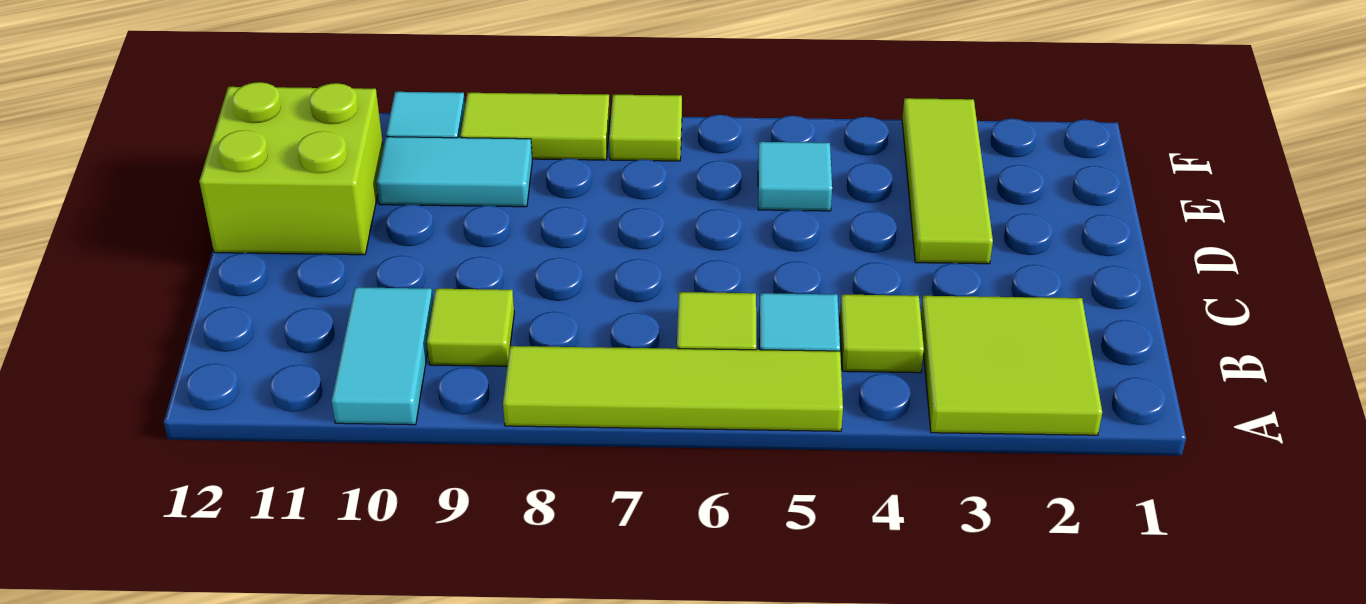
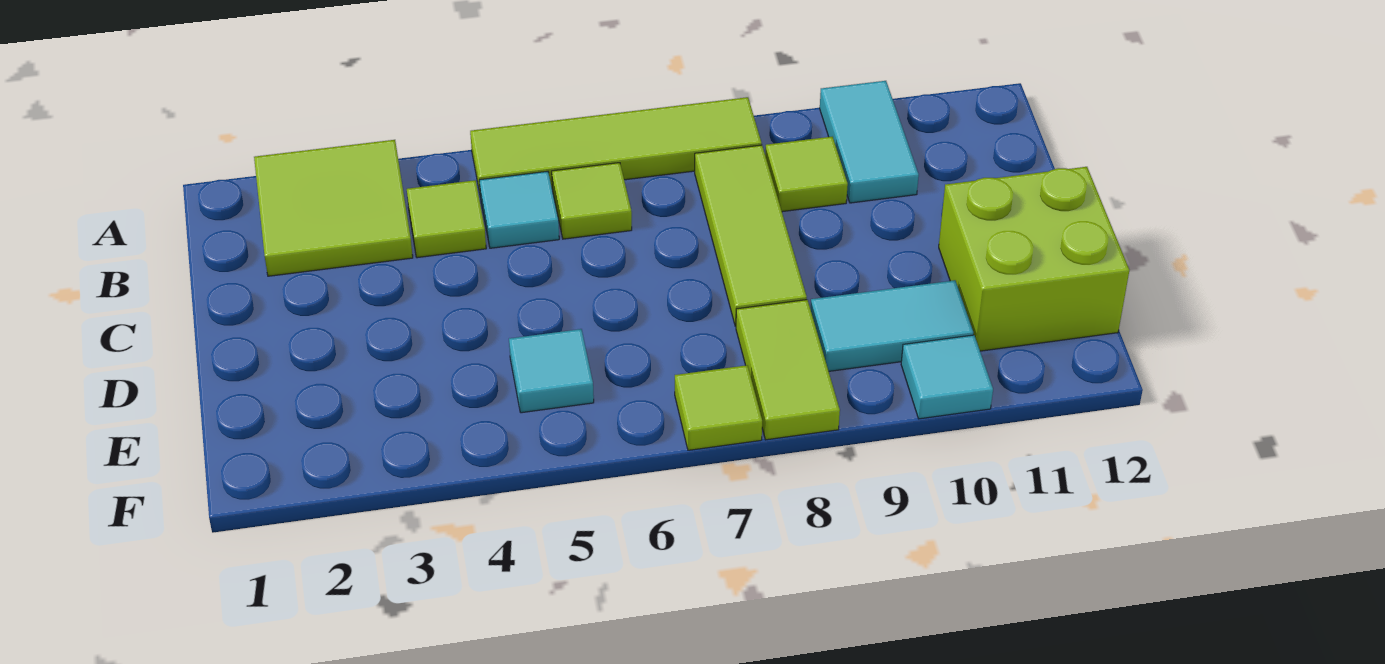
lime 1x3 tile [902,98,993,264] -> lime 1x3 tile moved to [695,145,807,326]
lime 1x2 tile [460,93,610,160] -> lime 1x2 tile turned to [736,300,840,440]

